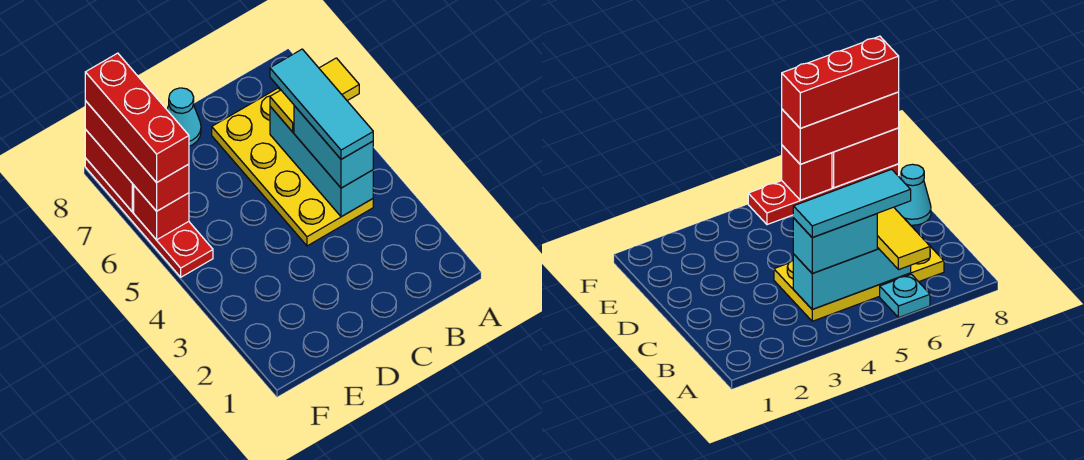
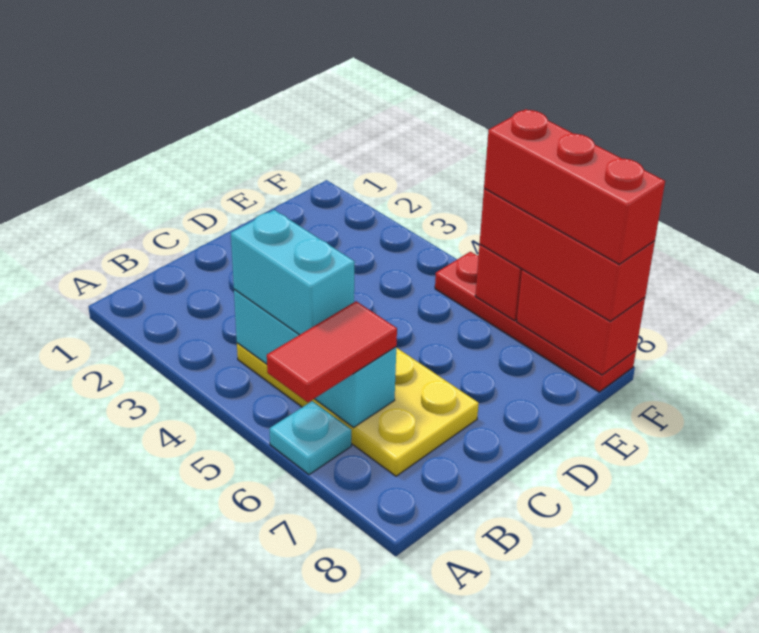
yellow 1x2 tile [270,58,359,132] -> red 1x2 tile [267,301,397,402]
cyan 1x3 tile [270,49,373,159] -> none
cyan 1x1 cone [167,88,201,146] -> none

